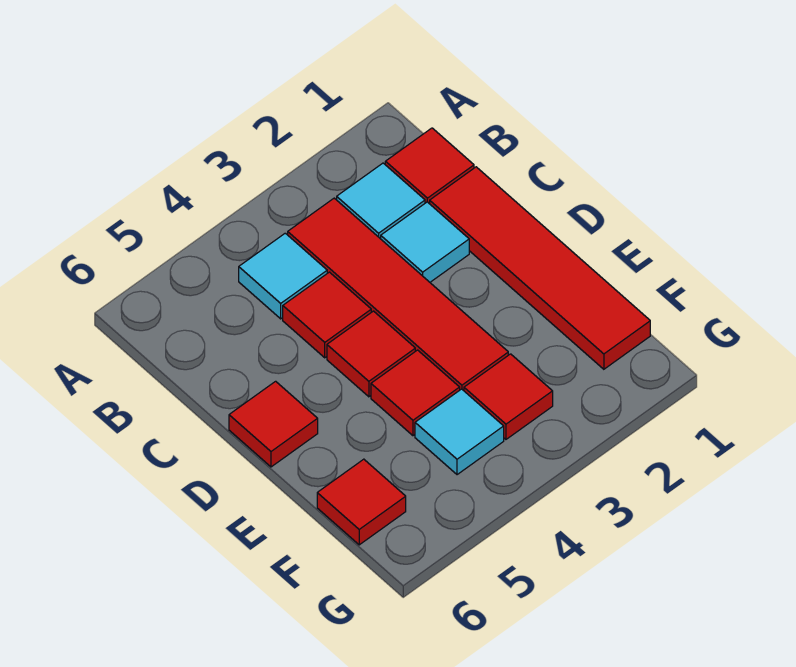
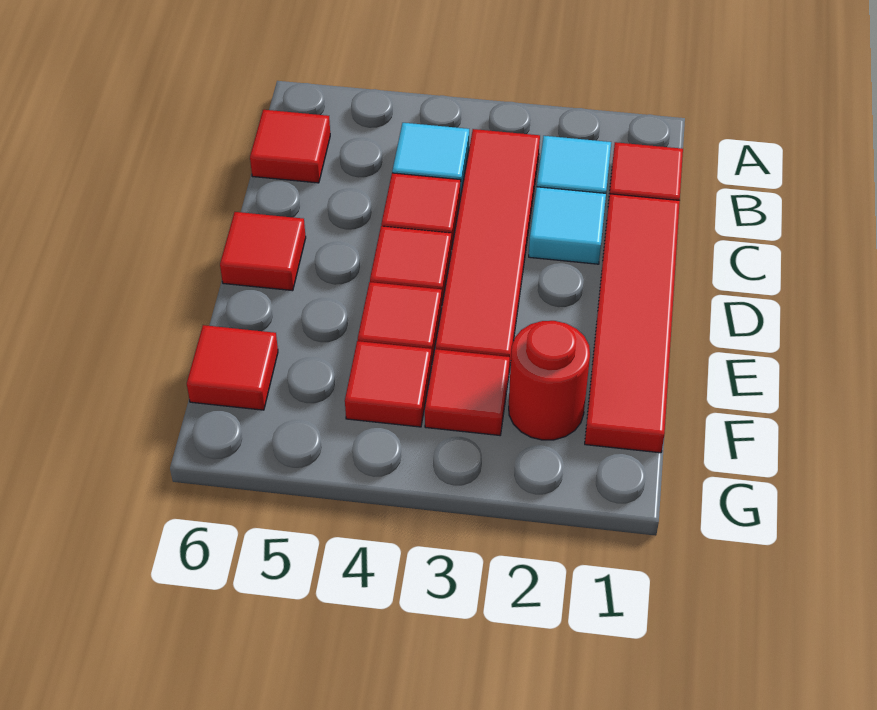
none -> red 1x1 tile [250,110,330,183]
none -> red 1x1 round brick [509,321,590,440]
cyan 1x1 tile [415,389,504,475] -> red 1x1 tile [345,341,431,427]

